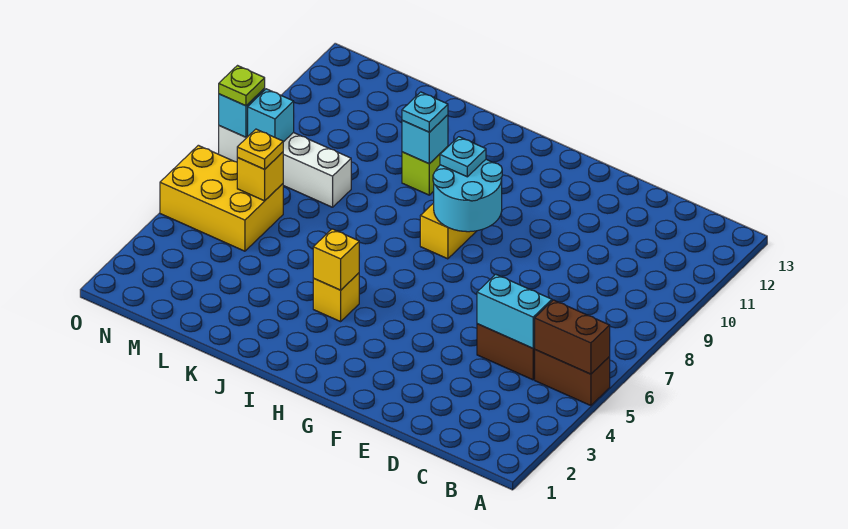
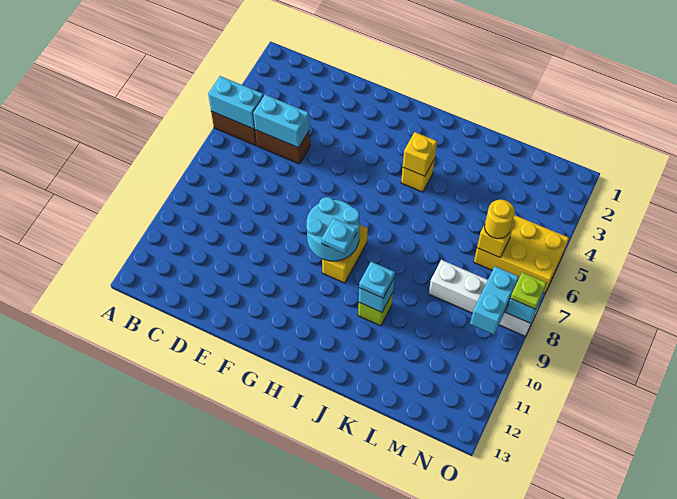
brown 1x2 brick [534,300,610,374] -> cyan 1x2 brick [208,76,264,129]
yellow 1x1 plate [237,129,283,169] -> yellow 1x1 round brick [485,200,515,239]
cyan 1x1 brick [248,89,294,142] -> cyan 1x2 brick [470,266,519,334]

